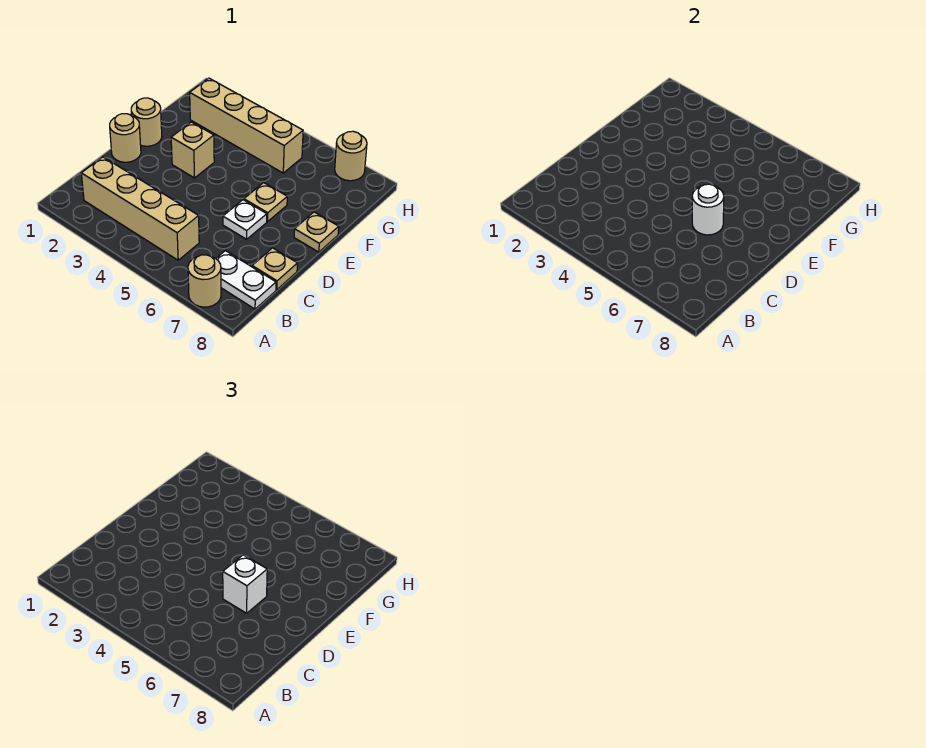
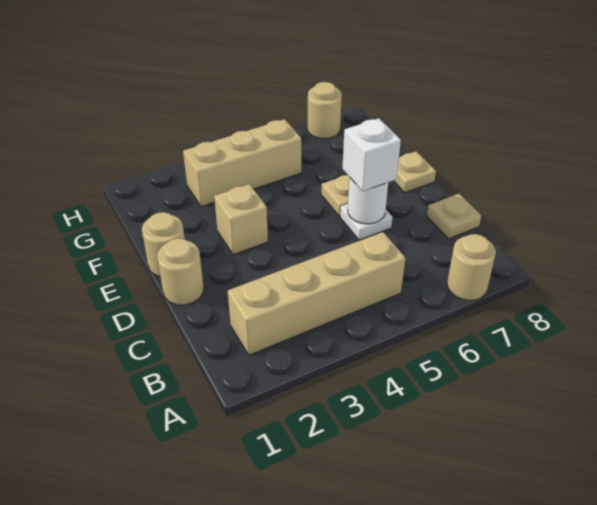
white 1x2 plate [216,251,276,309] -> none
tan 1x4 brick [190,78,303,173] -> tan 1x3 brick [183,119,301,207]

